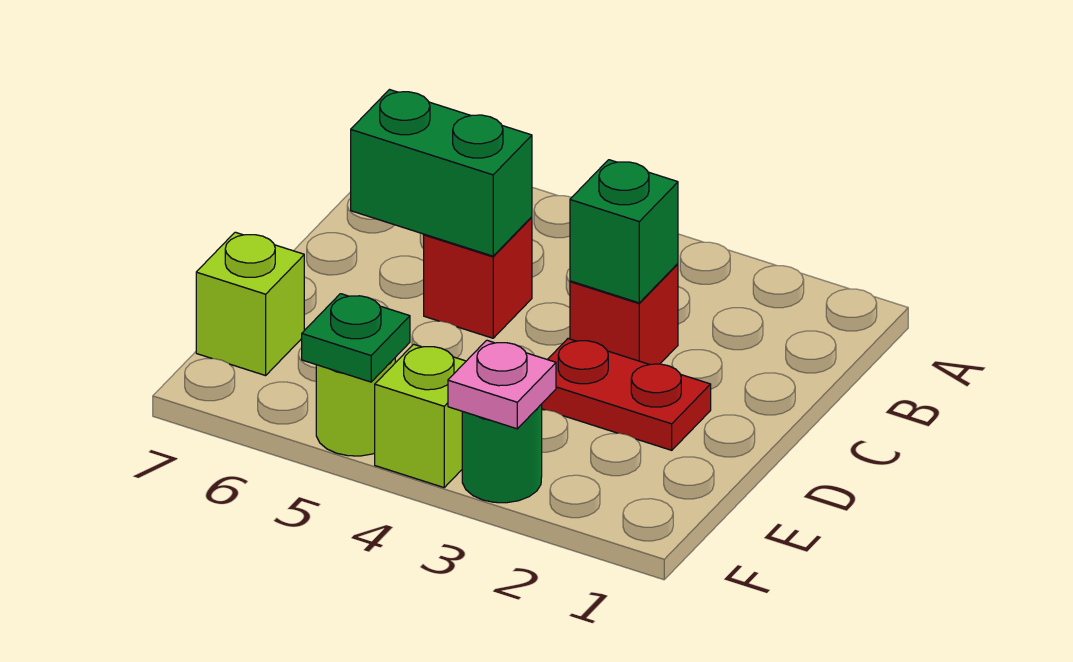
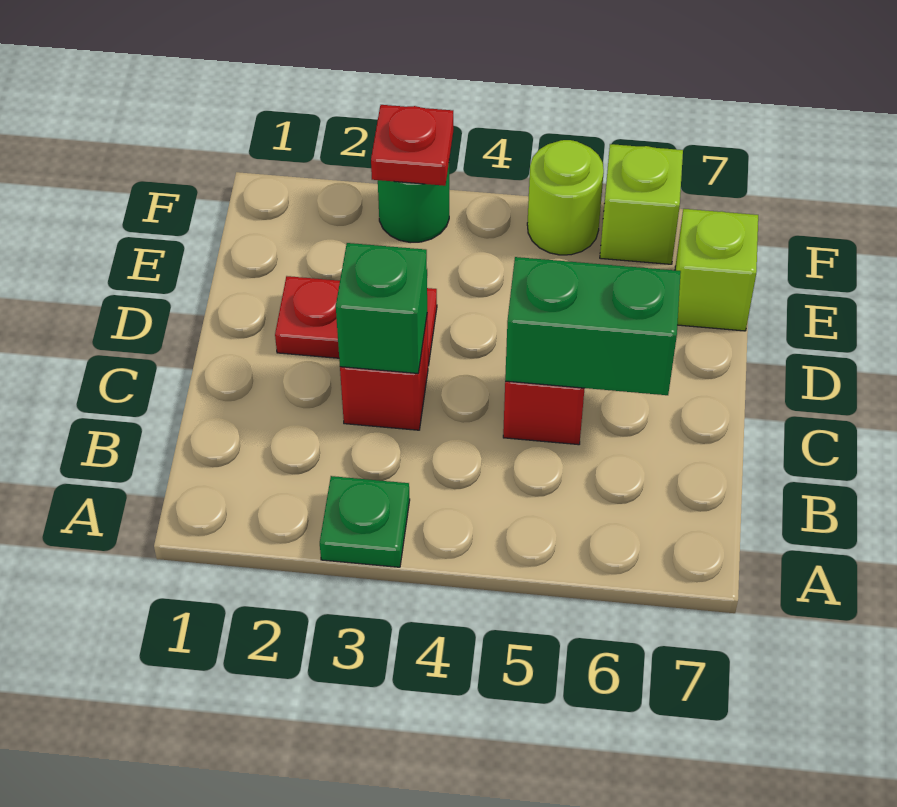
pink 1x1 plate [448,340,556,429] -> red 1x1 plate [371,105,453,186]
lime 1x1 brick [375,344,466,487] -> lime 1x1 brick moved to [600,144,683,264]
green 1x1 plate [302,294,410,382] -> green 1x1 plate moved to [320,476,410,567]

